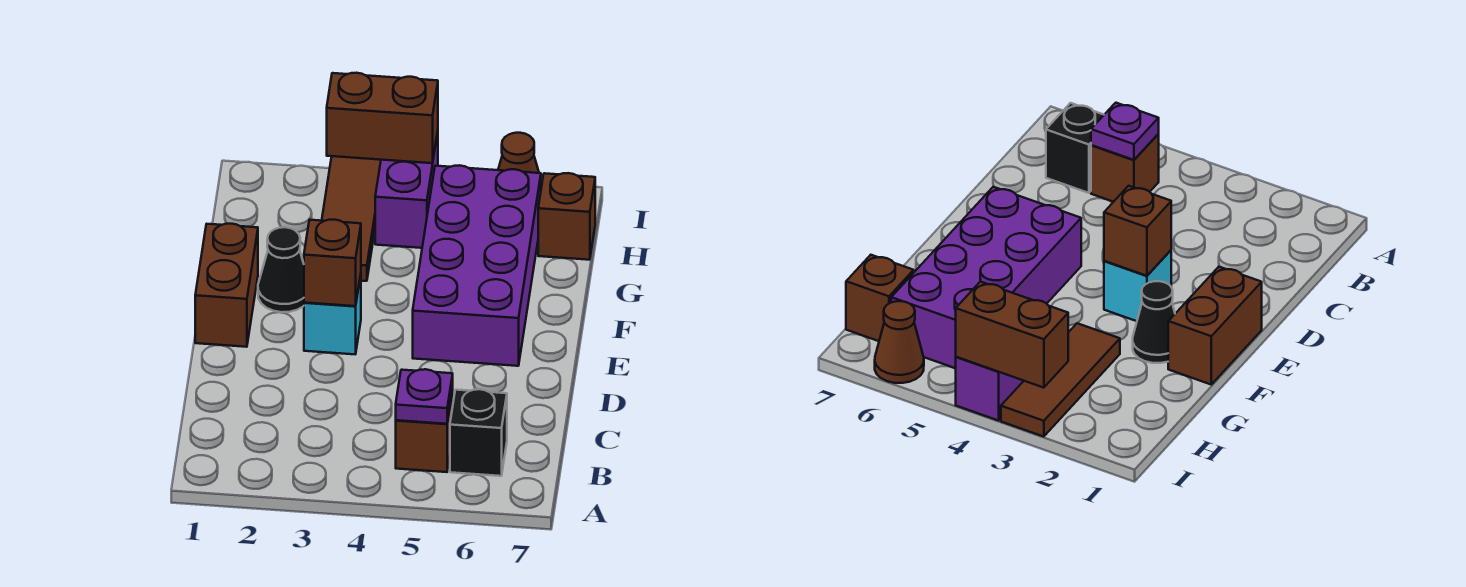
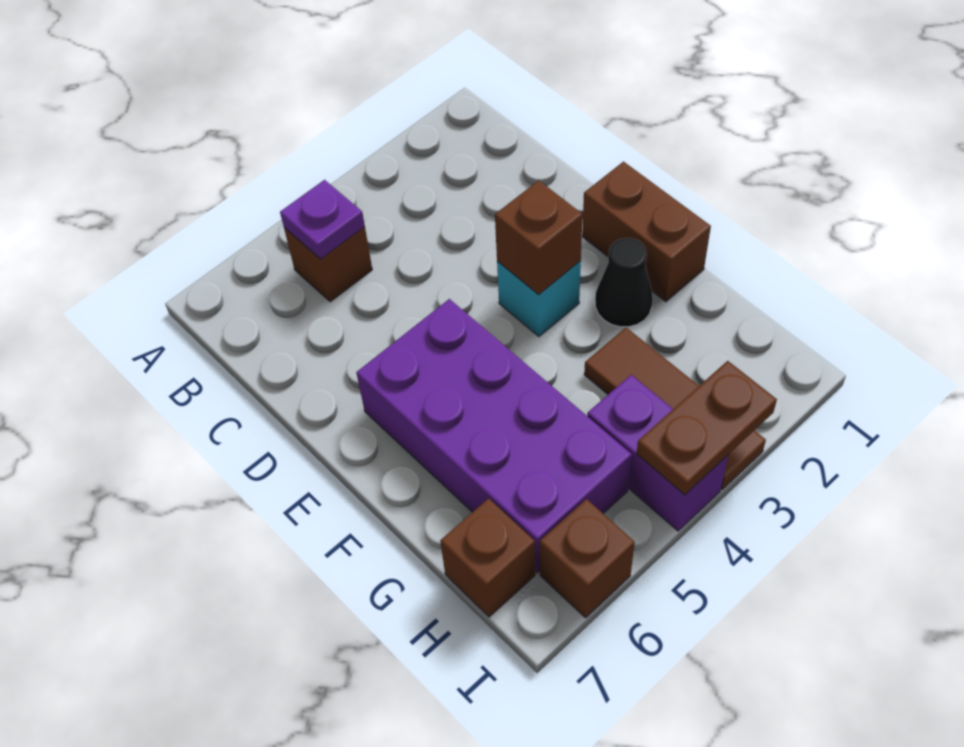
black 1x1 brick [450,389,507,476] -> none
brown 1x2 brick [327,73,438,163] -> brown 1x2 plate [636,361,777,495]
brown 1x1 cone [498,133,542,187] -> brown 1x1 brick [540,499,635,618]

